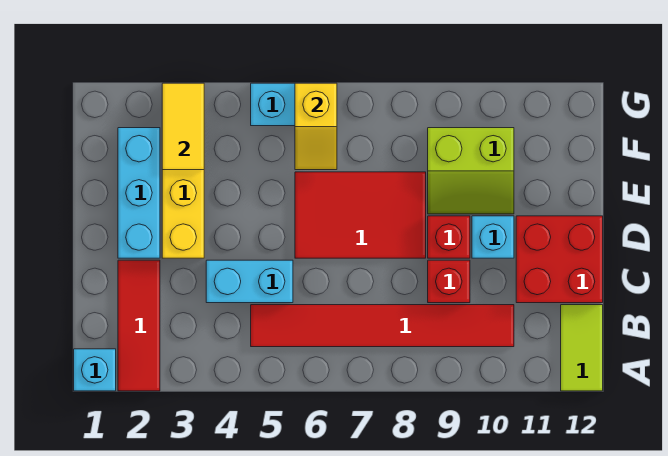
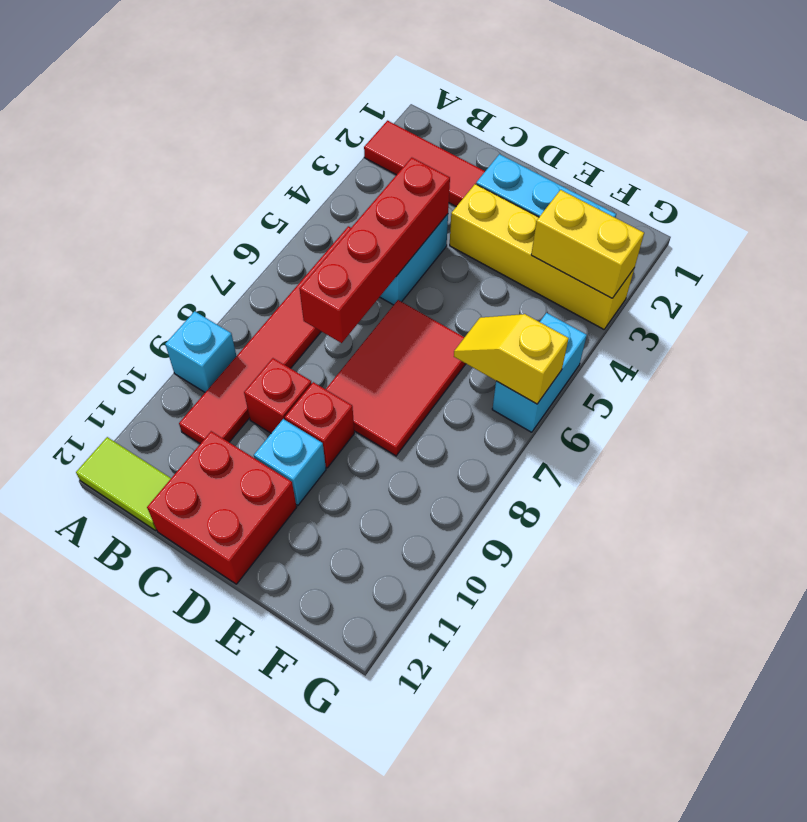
cyan 1x1 brick [74,349,116,391] -> cyan 1x1 brick moved to [165,311,236,392]
none -> red 1x4 brick [299,158,450,343]
lime 2x2 slope [428,128,514,214] -> none
yellow 1x2 tile [162,83,204,170] -> yellow 1x2 brick [531,190,644,298]

